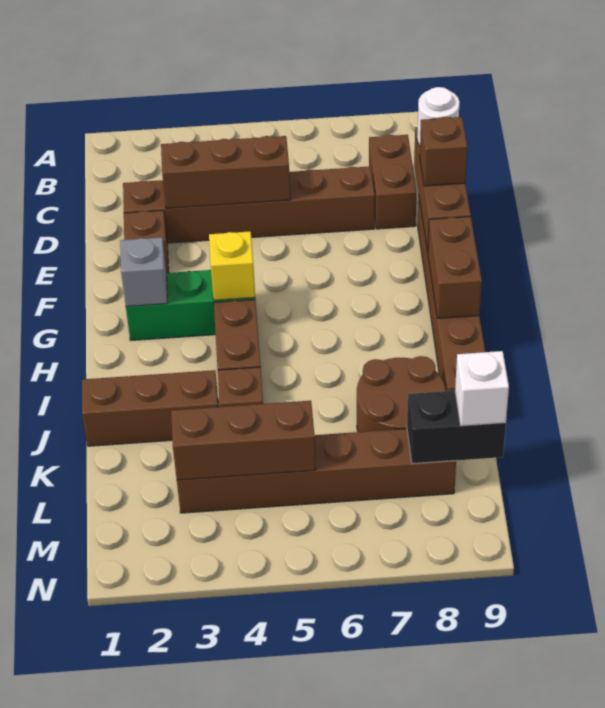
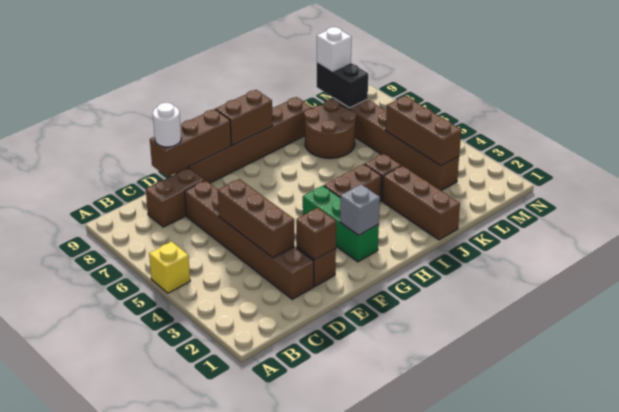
brown 1x1 brick [420,117,467,186] -> brown 1x1 brick moved to [296,208,336,260]
yellow 1x1 brick [209,231,255,300] -> yellow 1x1 brick moved to [149,241,190,293]

